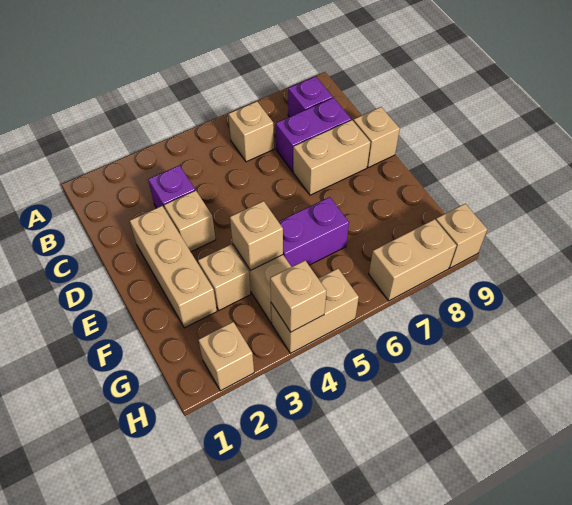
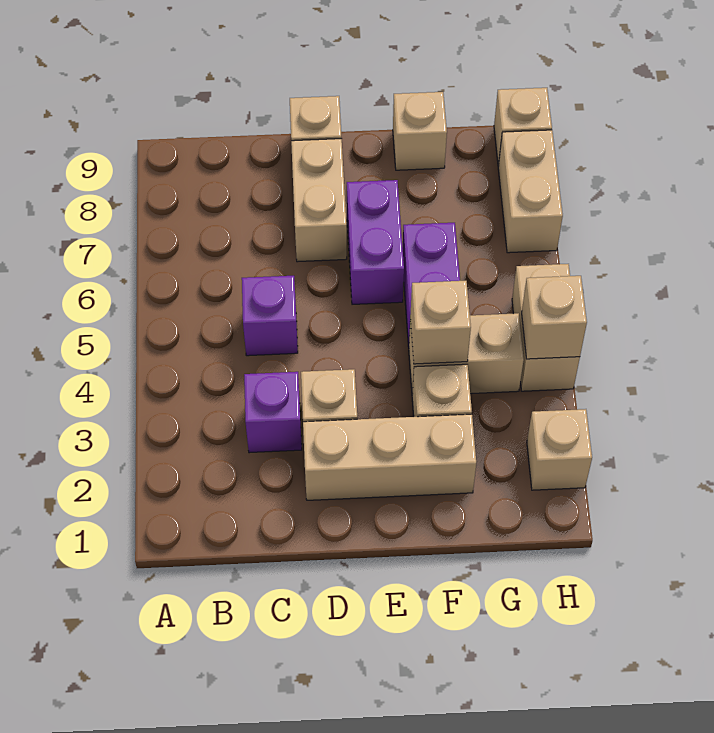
tan 1x1 brick [228,102,274,162] -> tan 1x1 brick moved to [393,92,447,170]
purple 1x1 brick [288,76,333,117] -> purple 1x1 brick moved to [242,276,298,356]
purple 1x2 brick [276,98,351,171] -> purple 1x2 brick moved to [347,180,404,304]

